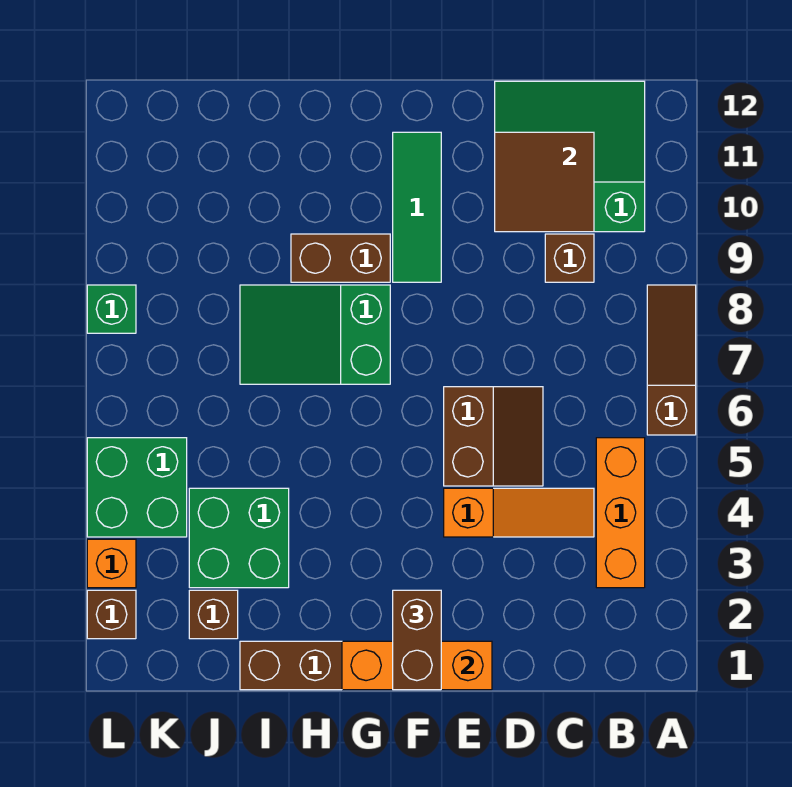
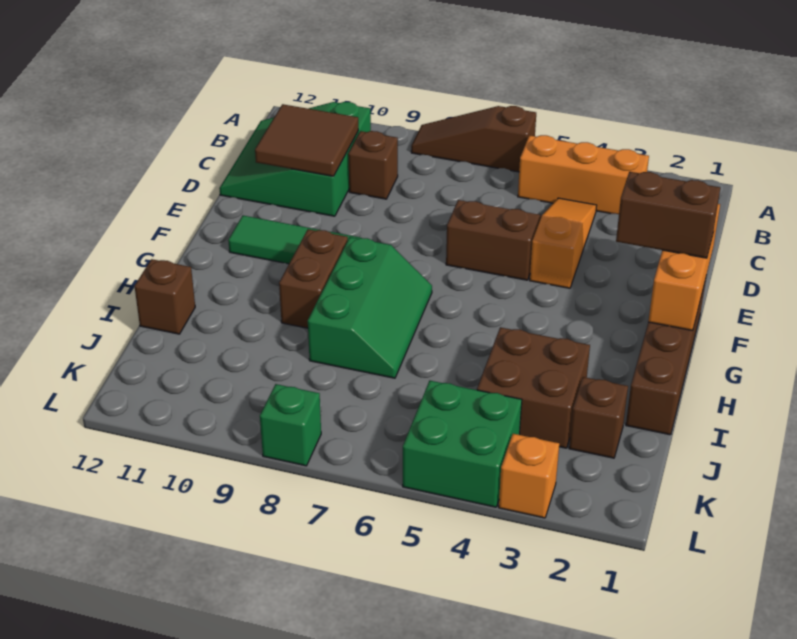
green 2x3 slope [240,285,390,384] -> green 2x3 slope turned to [308,237,432,378]
green 2x2 brick [189,488,289,588] -> brown 2x2 brick [477,327,590,448]
brown 1x1 brick [87,590,136,639] -> brown 1x1 brick moved to [135,259,195,334]

